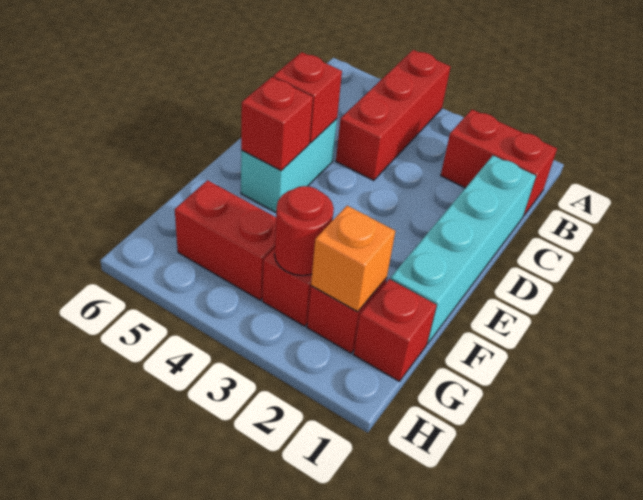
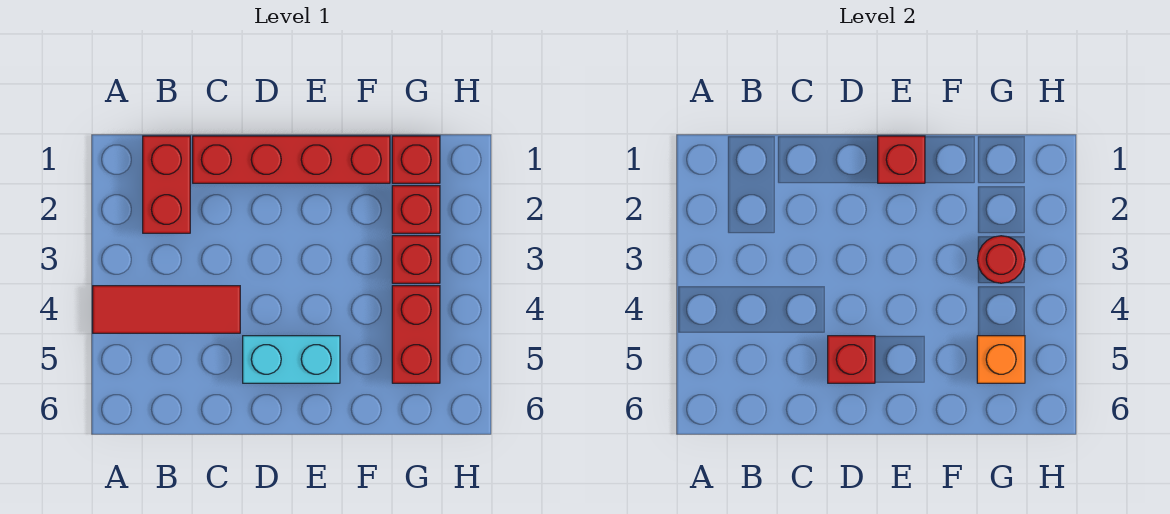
red 1x3 brick [336,50,451,180] -> red 1x3 tile [93,286,240,333]
cyan 1x4 brick [390,156,536,344] -> red 1x4 brick [193,136,390,183]
red 1x1 brick [241,77,313,171] -> red 1x1 brick moved to [878,136,925,183]
orange 1x1 brick [311,206,395,312] -> orange 1x1 brick moved to [977,336,1025,383]

